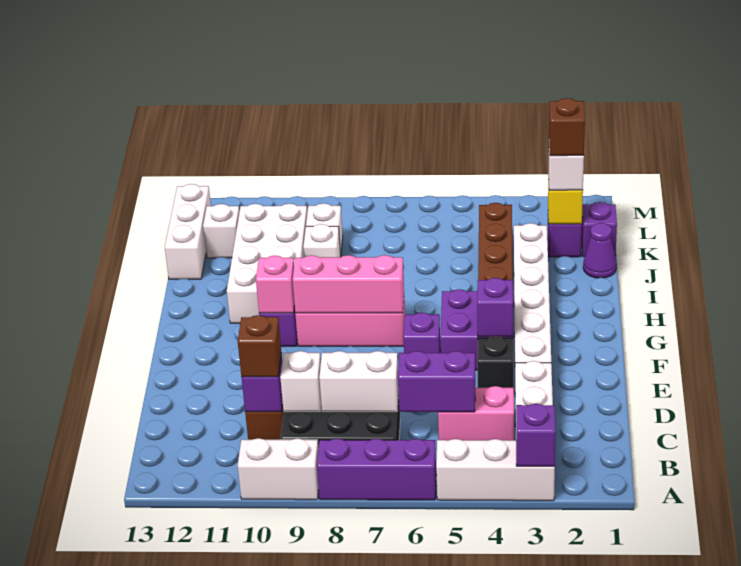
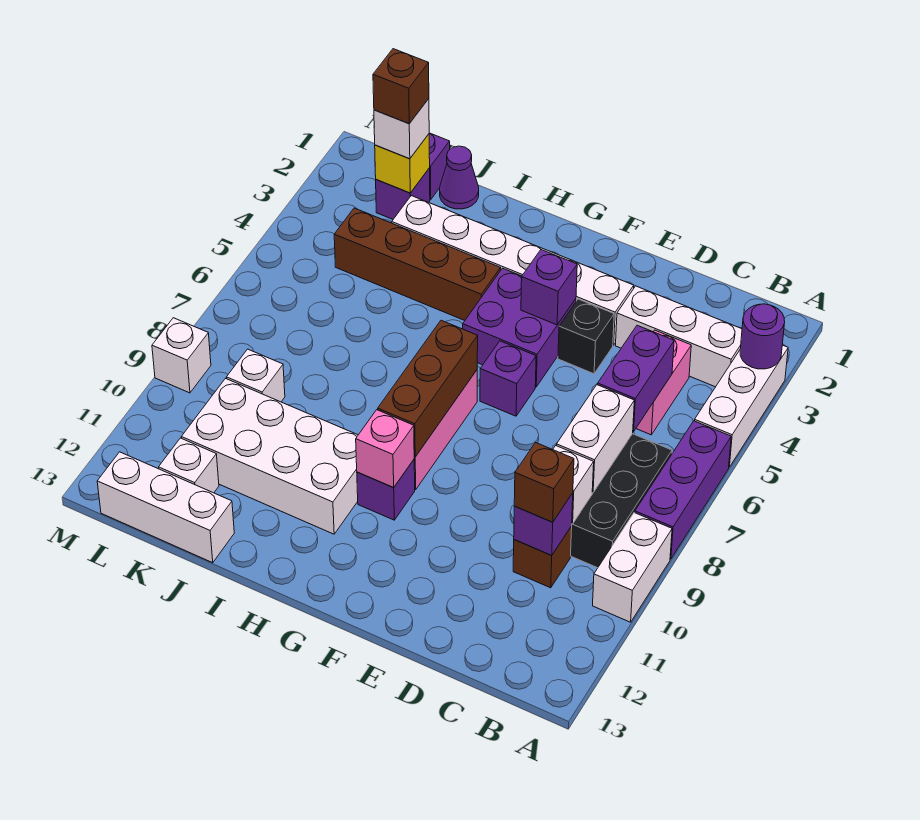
purple 1x1 brick [516,404,556,466] -> purple 1x1 round brick [740,304,785,369]
pink 1x3 brick [293,255,404,313] -> brown 1x3 brick [378,320,478,457]
white 1x1 brick [303,224,341,257] -> white 1x1 brick moved to [152,318,211,393]

